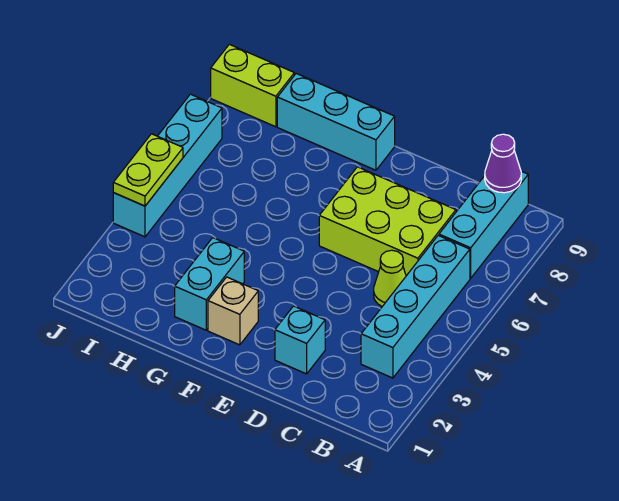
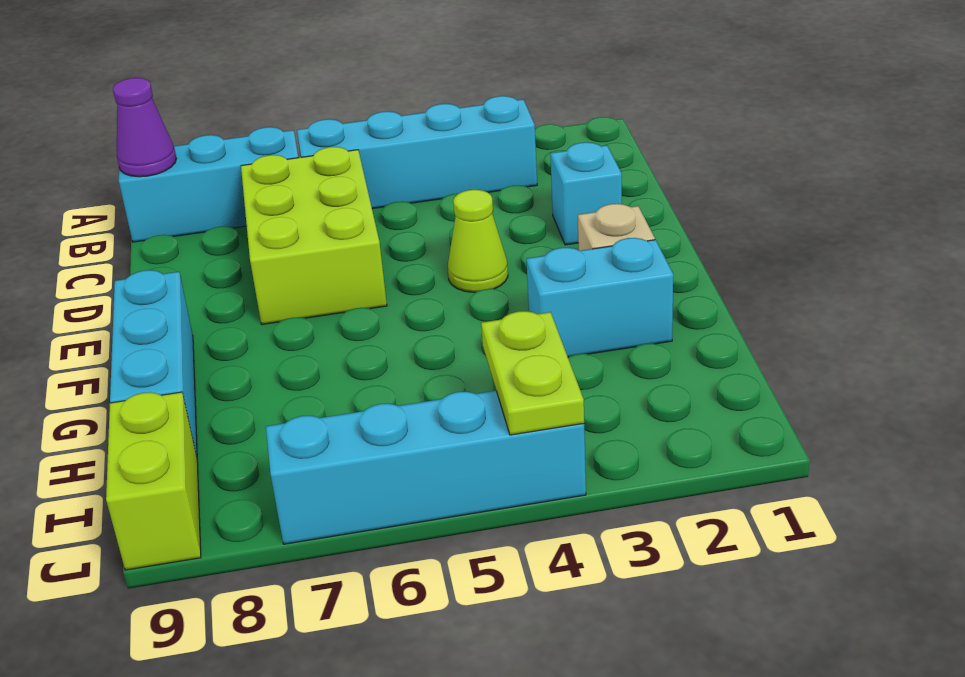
lime 1x1 cone [374,250,406,306] -> lime 1x1 cone moved to [448,190,508,292]
lime 1x2 plate [113,134,183,206] -> lime 1x2 plate turned to [481,311,584,435]

